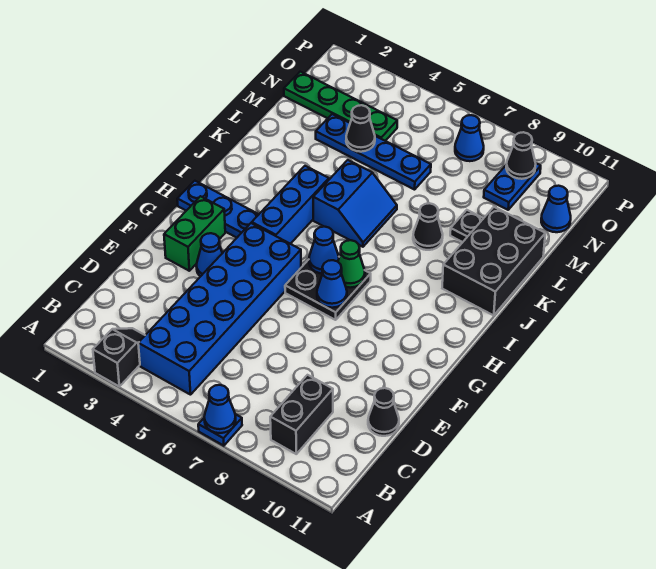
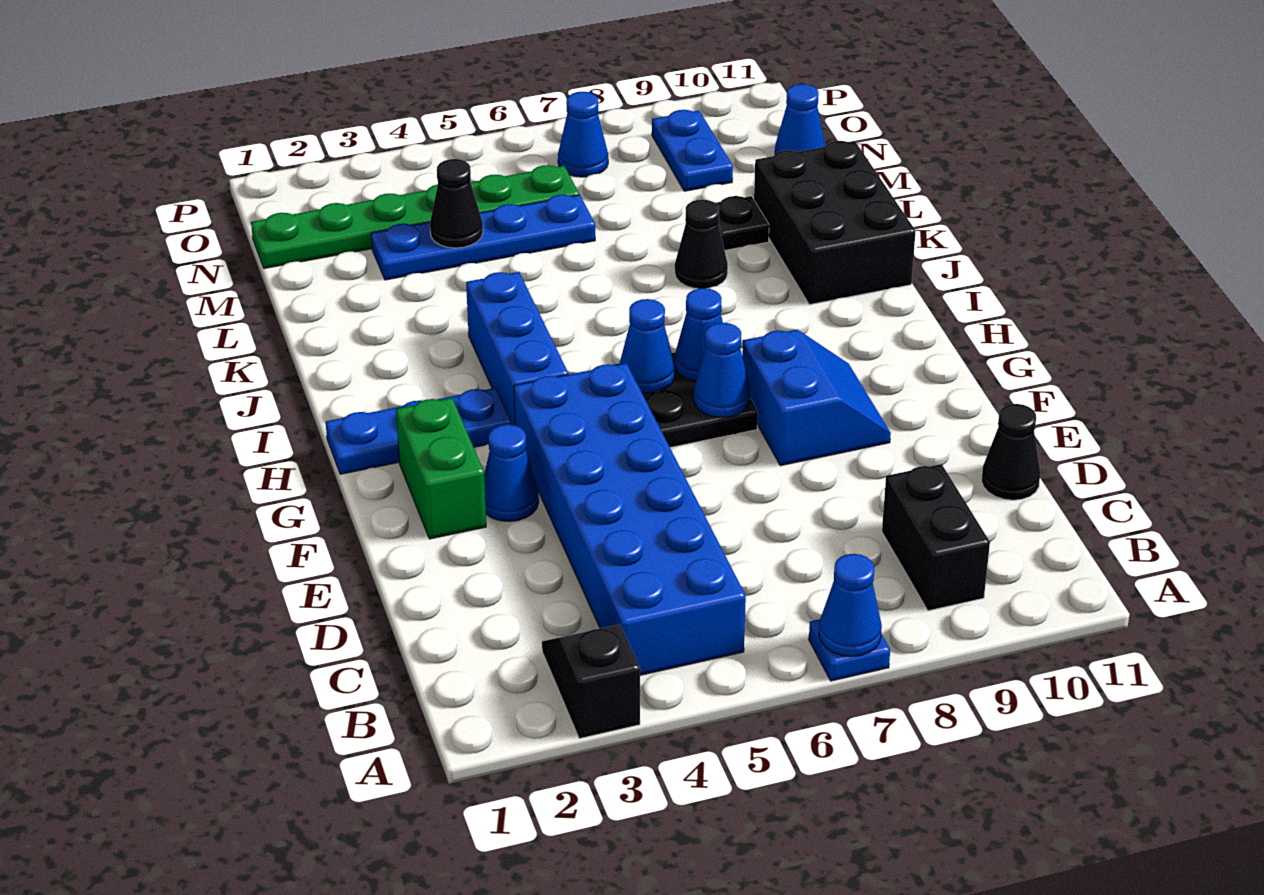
green 1x1 cone [338,240,365,288] -> blue 1x1 cone [675,288,723,381]
blue 2x2 slope [313,160,397,247] -> blue 2x2 slope moved to [742,330,891,466]
green 1x4 plate [284,72,397,141] -> green 1x6 plate [251,165,579,269]
black 1x1 cone [506,132,536,179] -> none

